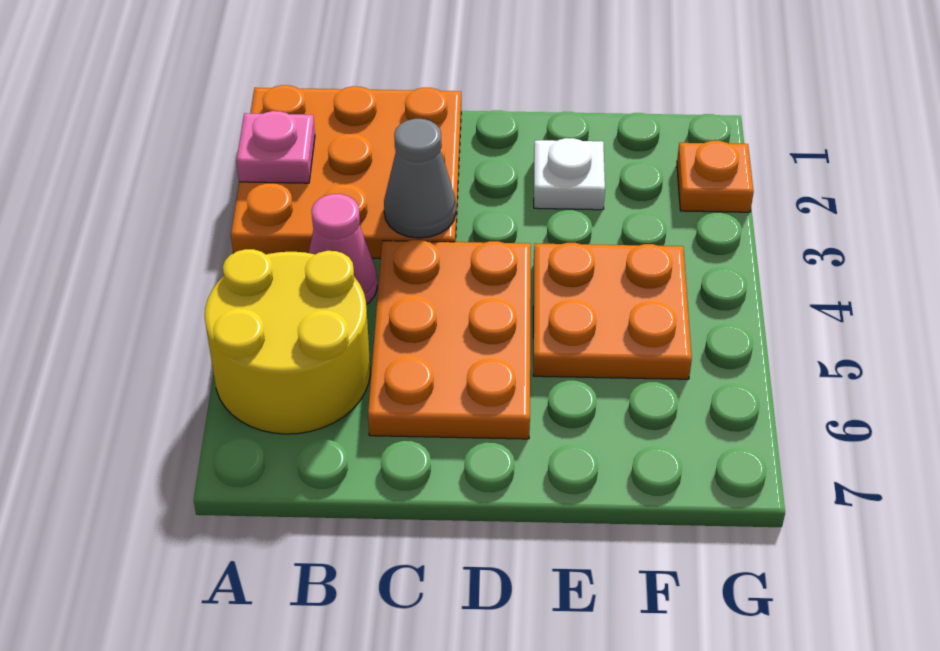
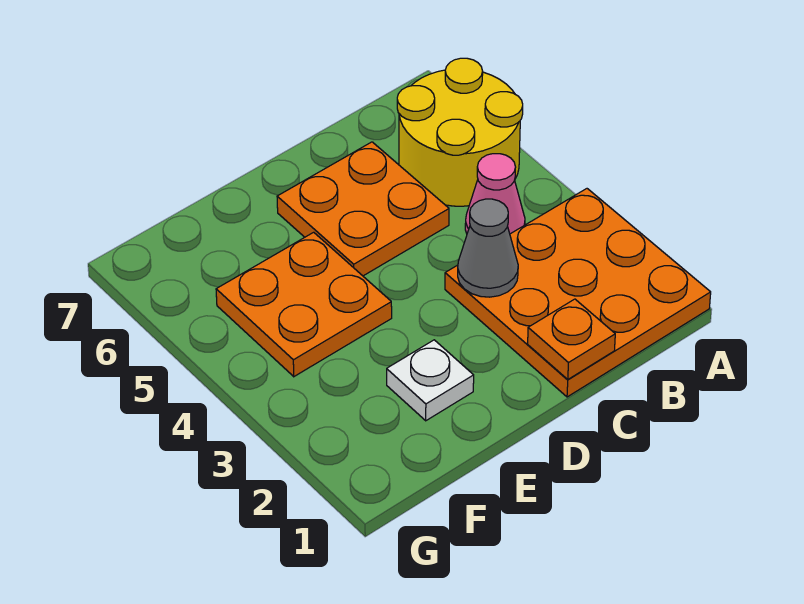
pink 1x1 plate [236,111,315,183] -> none
orange 2x3 plate [368,240,531,439] -> orange 2x2 plate [277,142,449,276]
orange 1x1 plate [677,141,754,212] -> orange 1x1 plate moved to [528,299,615,379]

